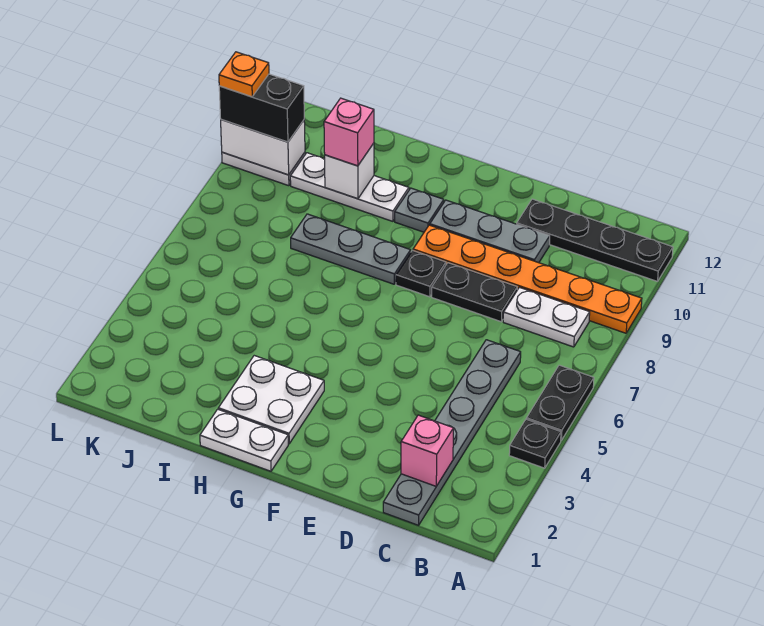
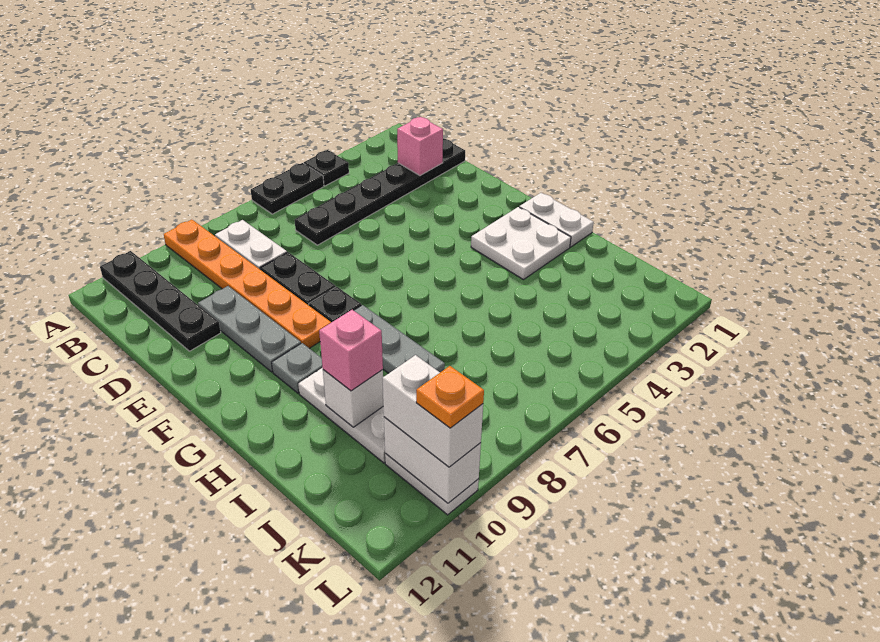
grey 1x6 plate [383,340,521,525] -> black 1x6 plate [295,138,465,245]
black 1x2 brick [219,74,304,142] -> white 1x2 brick [382,355,483,467]

